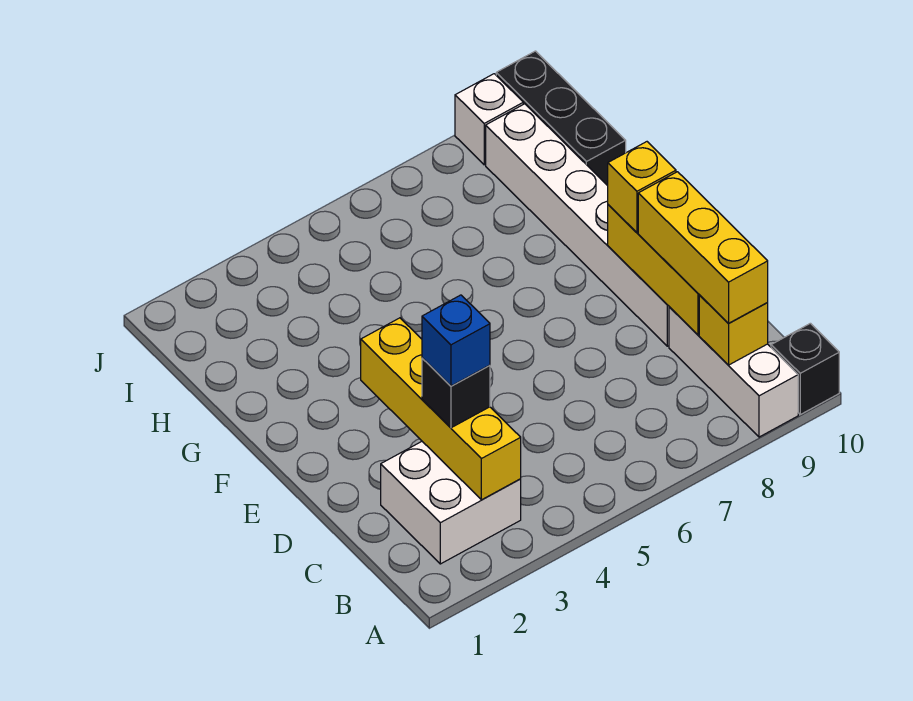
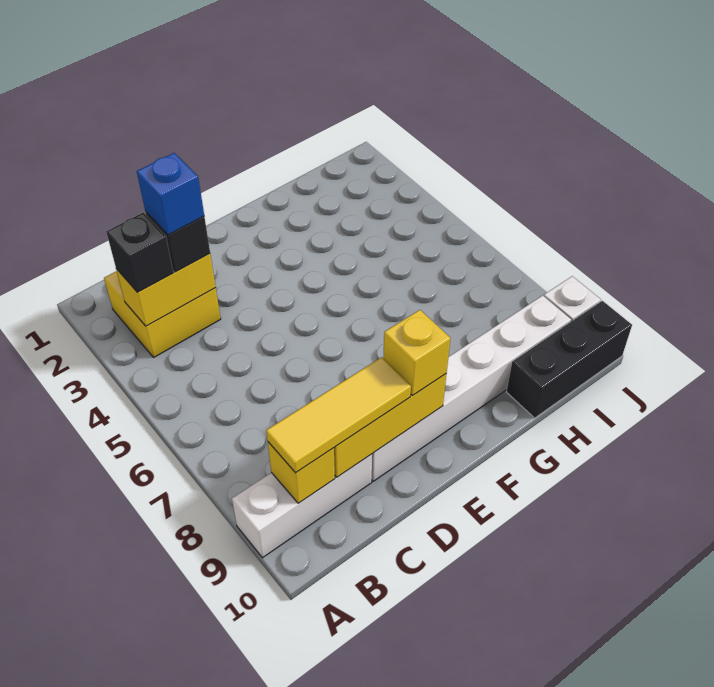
black 1x1 brick [771,323,839,414] -> black 1x1 brick moved to [106,212,173,292]
white 2x2 brick [381,442,521,564] -> yellow 2x2 brick [104,271,221,357]
yellow 1x4 brick [361,318,521,500] -> yellow 1x2 brick [116,254,216,326]
yellow 1x3 brick [638,172,768,324] -> yellow 1x3 tile [266,357,411,473]

